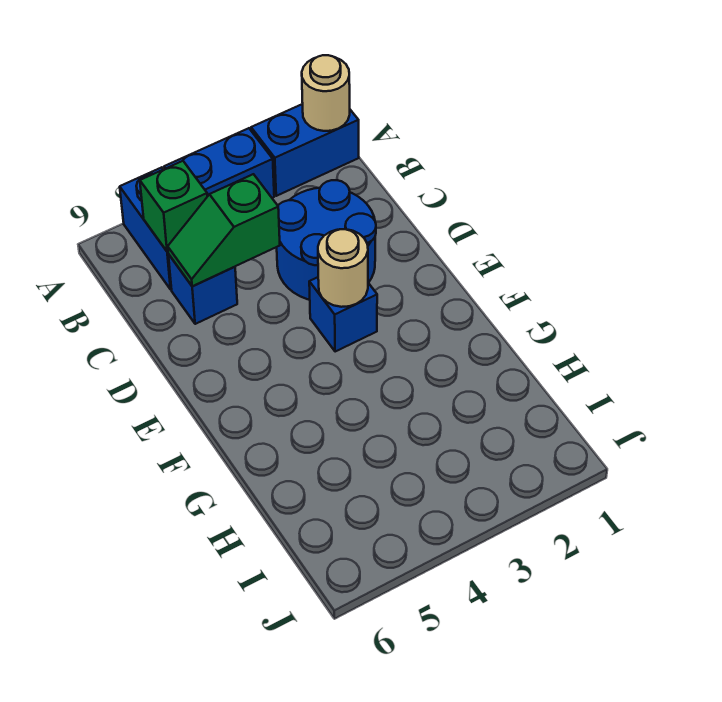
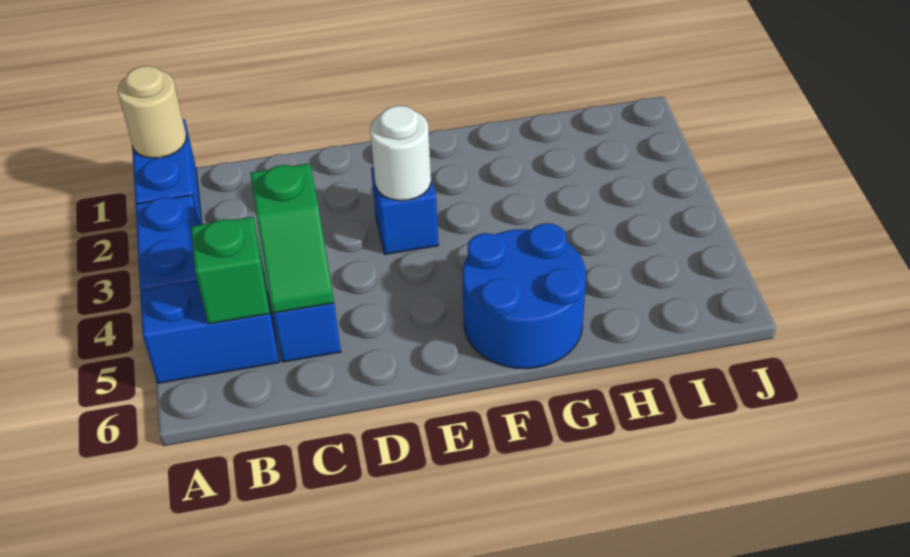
blue 2x2 round brick [277,180,376,300] -> blue 2x2 round brick moved to [462,223,586,369]
tan 1x1 round brick [318,229,368,307] -> white 1x1 round brick [370,106,431,201]

